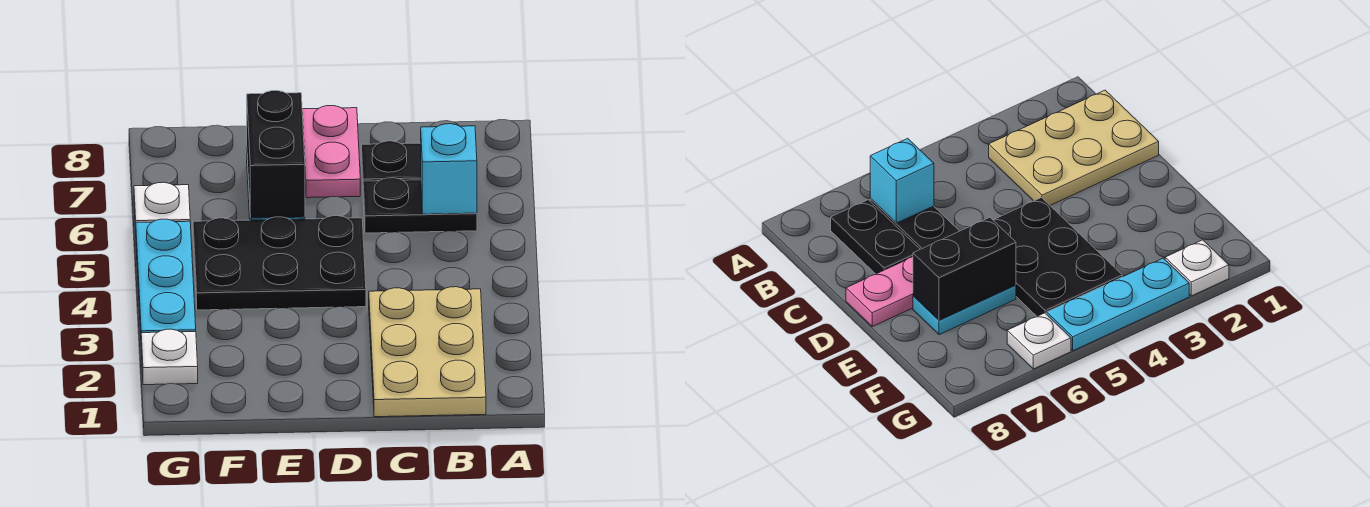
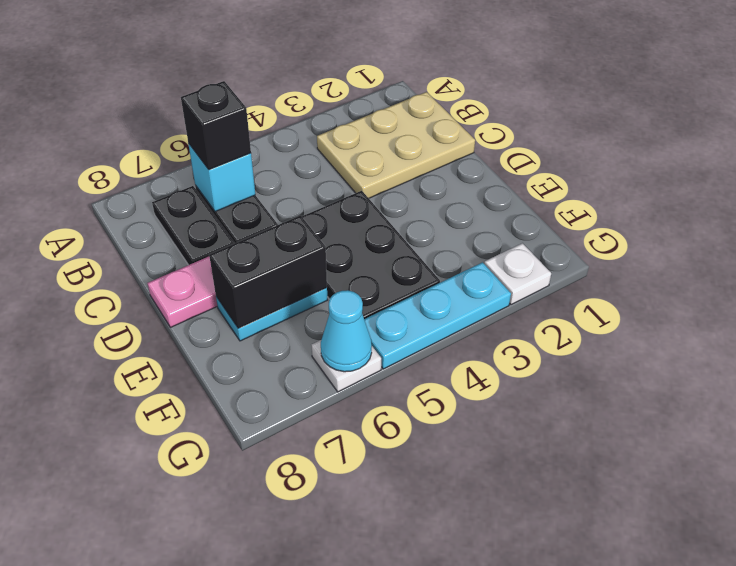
none -> black 1x1 brick [181,81,251,170]
none -> cyan 1x1 cone [321,290,372,372]

